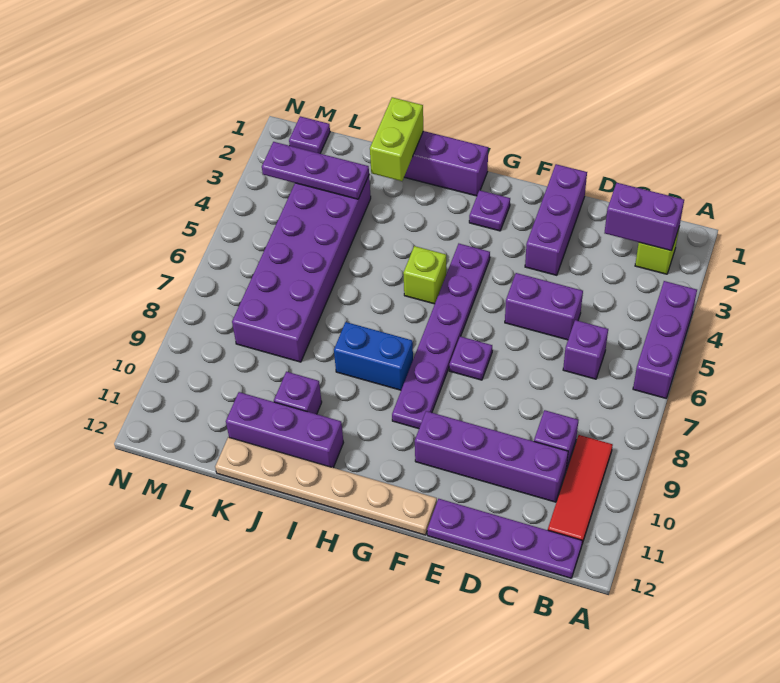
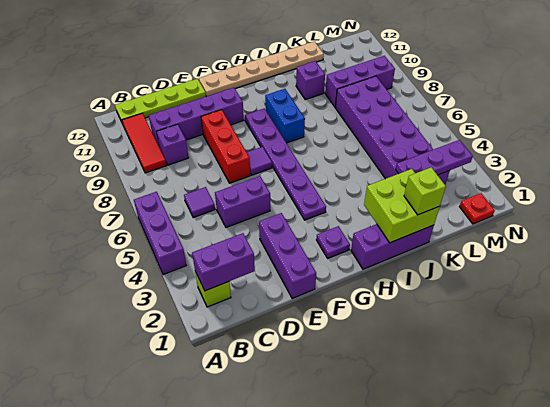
purple 1x4 plate [427,499,582,578] -> lime 1x4 plate [115,79,206,124]
purple 1x1 brick [563,320,608,379] -> purple 1x1 tile [184,187,215,218]
none -> red 1x3 brick [201,110,250,183]
purple 1x1 plate [449,336,492,380] -> purple 1x1 tile [247,147,272,175]
lime 1x1 brick [403,246,446,304] -> lime 1x1 brick moved to [404,167,446,215]
blue 1x2 brick [334,322,413,390] -> blue 1x2 brick turned to [265,89,305,143]
purple 1x3 brick [226,392,344,468] -> purple 1x3 brick moved to [325,56,395,107]
lime 1x2 brick [370,97,423,181] -> lime 2x2 brick [364,169,440,243]
purple 1x1 plate [289,116,330,153] -> red 1x1 plate [459,193,495,224]

